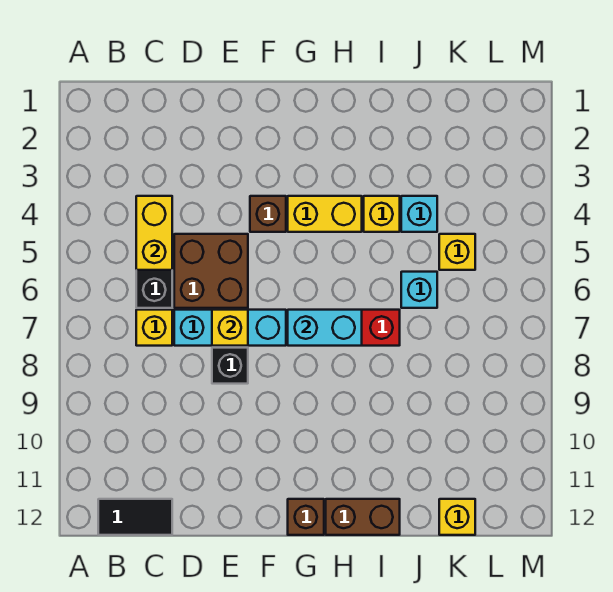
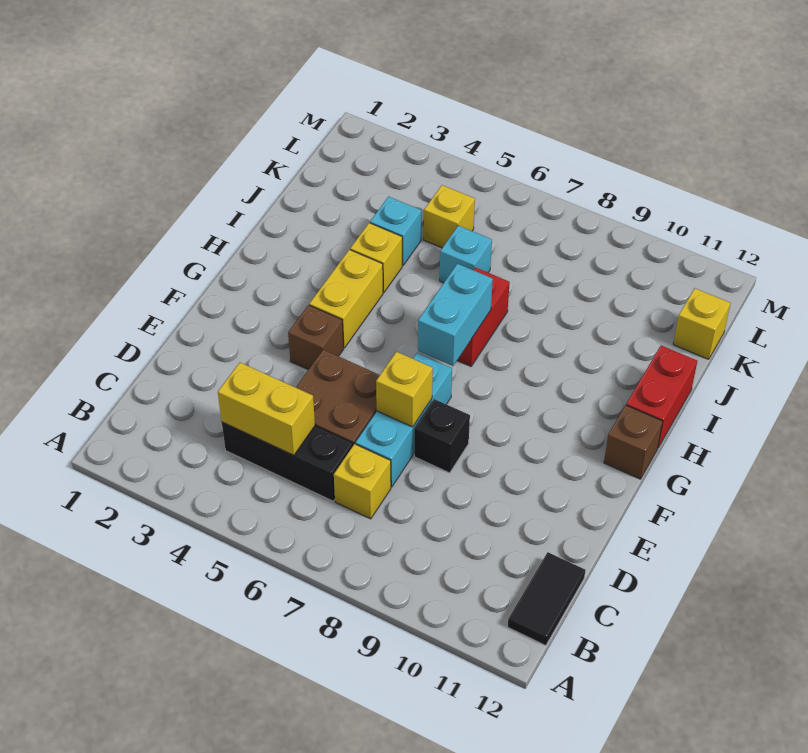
brown 1x2 brick [326,499,400,535] -> red 1x2 brick [626,345,697,448]

